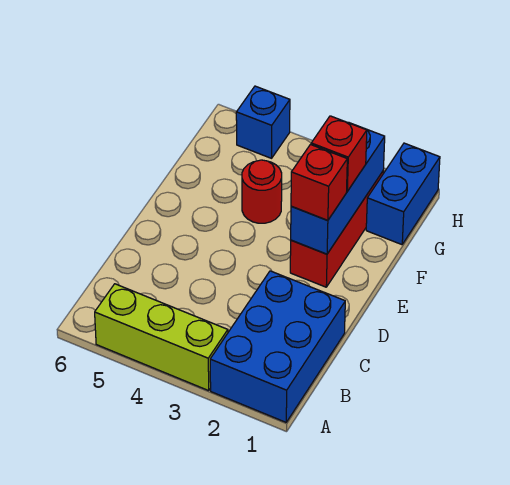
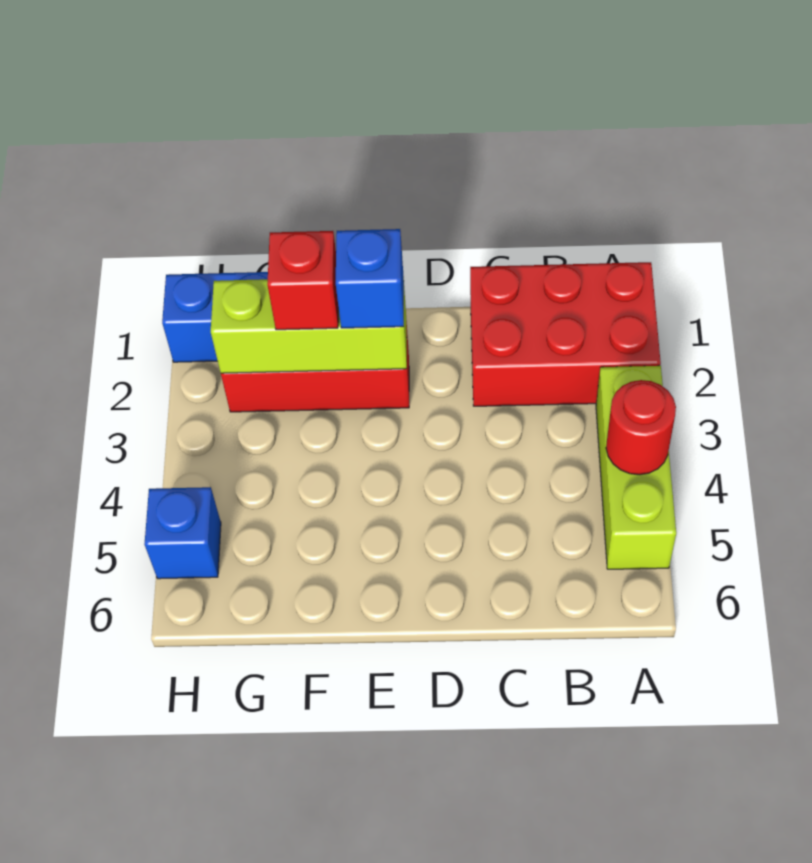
blue 2x3 brick [210,271,345,422] -> red 2x3 brick [470,262,661,406]
blue 1x3 brick [291,122,385,254] -> lime 1x3 brick [211,276,407,373]
red 1x1 brick [291,145,347,220] -> blue 1x1 brick [336,229,404,328]
red 1x1 round brick [242,160,282,223] -> red 1x1 round brick moved to [606,380,676,475]

